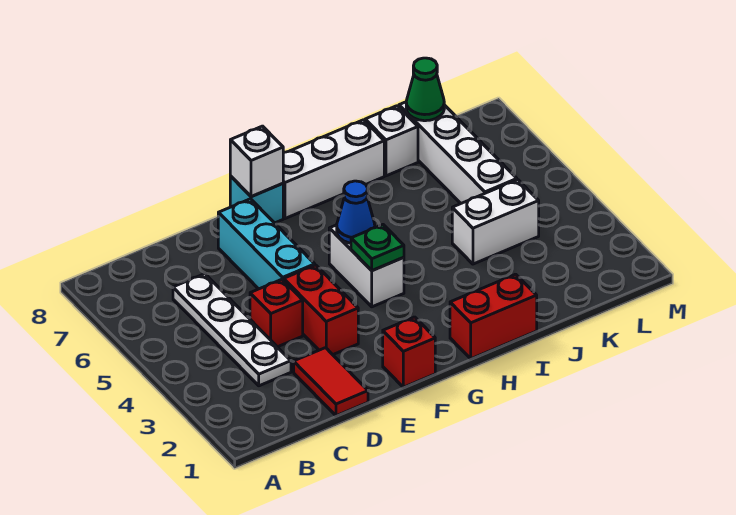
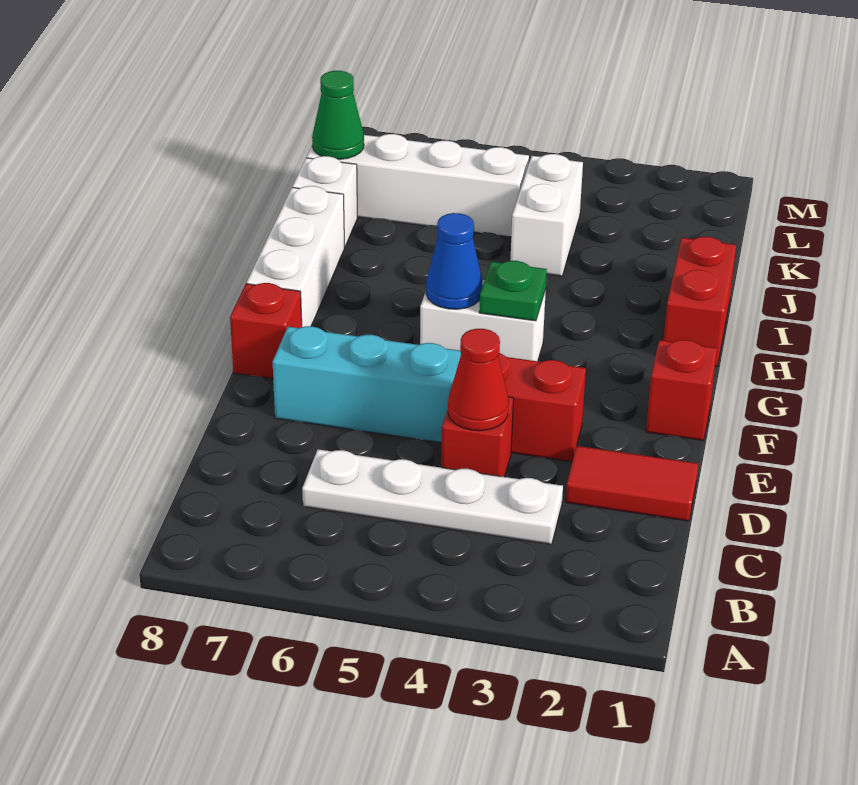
none -> red 1x1 cone [448,329,509,431]
cyan 1x1 brick [230,176,283,223] -> red 1x1 brick [230,283,302,379]
white 1x1 brick [230,126,283,196] -> none

